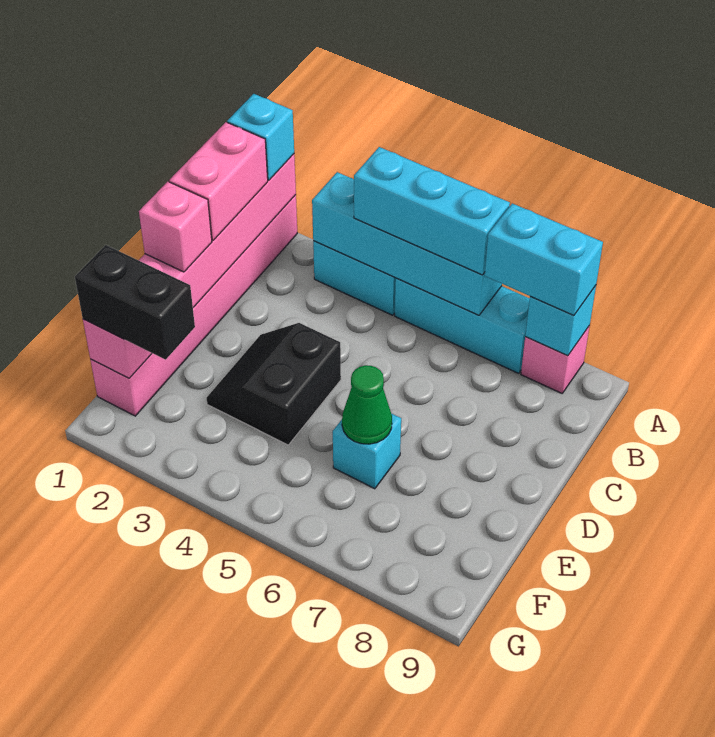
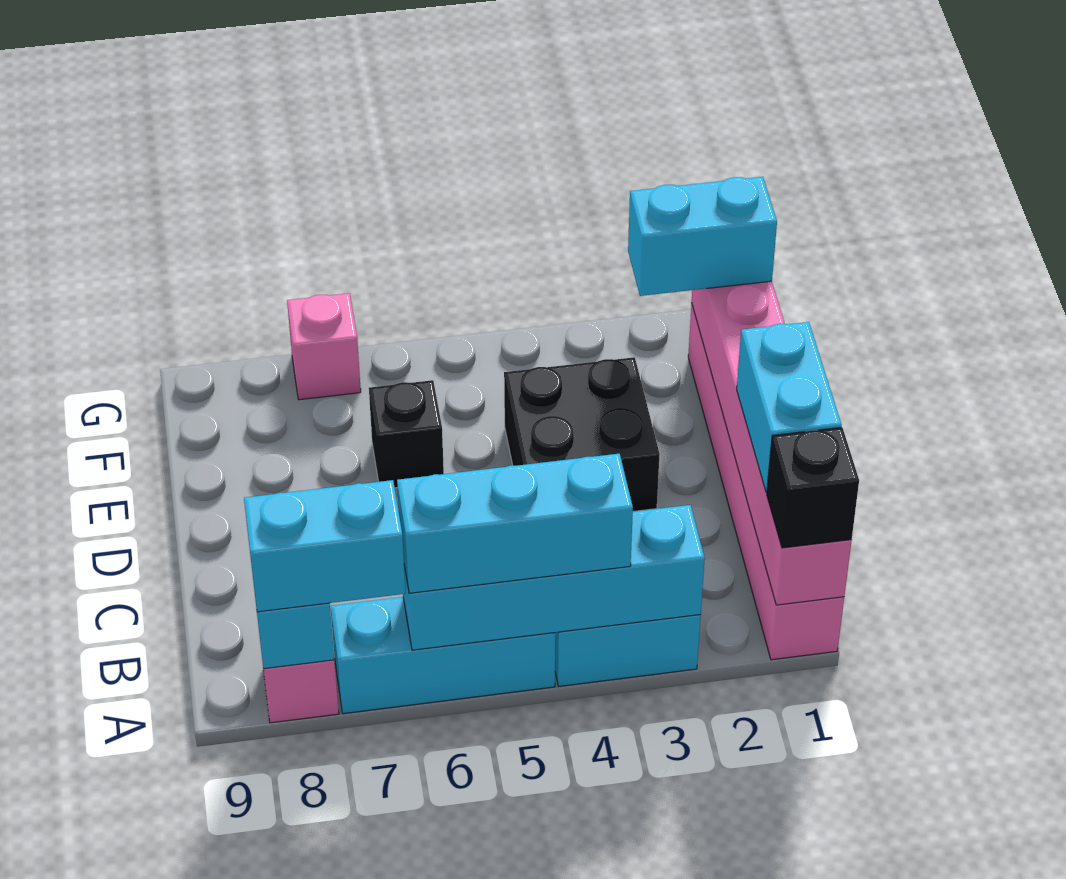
cyan 1x1 brick [227,94,294,180] -> black 1x1 brick [767,427,859,548]
pink 1x2 brick [169,122,268,240] -> cyan 1x2 brick [737,322,842,492]
pink 1x1 brick [139,182,212,272] -> pink 1x1 brick moved to [287,293,361,400]
black 2x2 slope [206,323,341,445] -> black 2x2 brick [504,357,660,511]
cyan 1x1 brick [333,414,401,489] -> black 1x1 brick [369,380,444,488]
green 1x1 cone [342,365,392,444] -> none
black 1x2 brick [75,245,195,360] -> cyan 1x2 brick [628,177,777,296]

